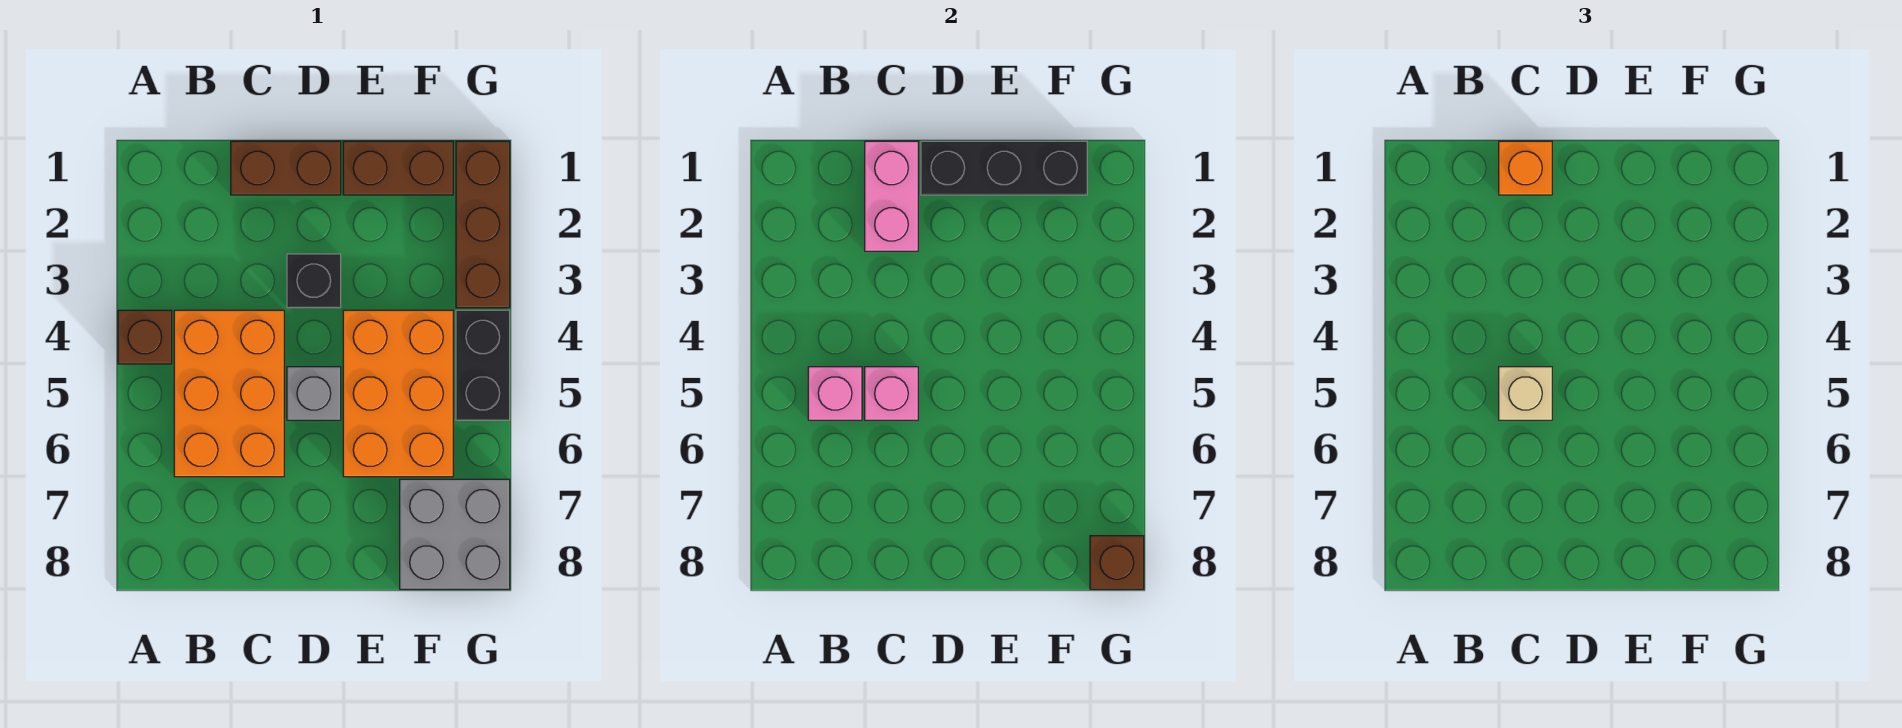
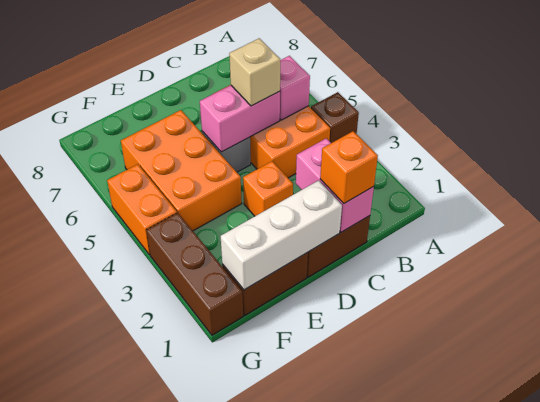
pink 1x1 brick [865,367,918,420] -> pink 1x2 brick [200,85,280,152]
black 1x3 brick [921,141,1087,195] -> white 1x3 brick [221,180,342,290]
black 1x1 brick [287,254,341,308] -> orange 1x1 brick [243,161,293,216]
grey 2x2 brick [400,479,510,589] -> none
black 1x2 brick [456,310,510,420] -> orange 1x2 brick [107,164,177,255]
brown 1x1 brick [1090,536,1144,589] -> none

